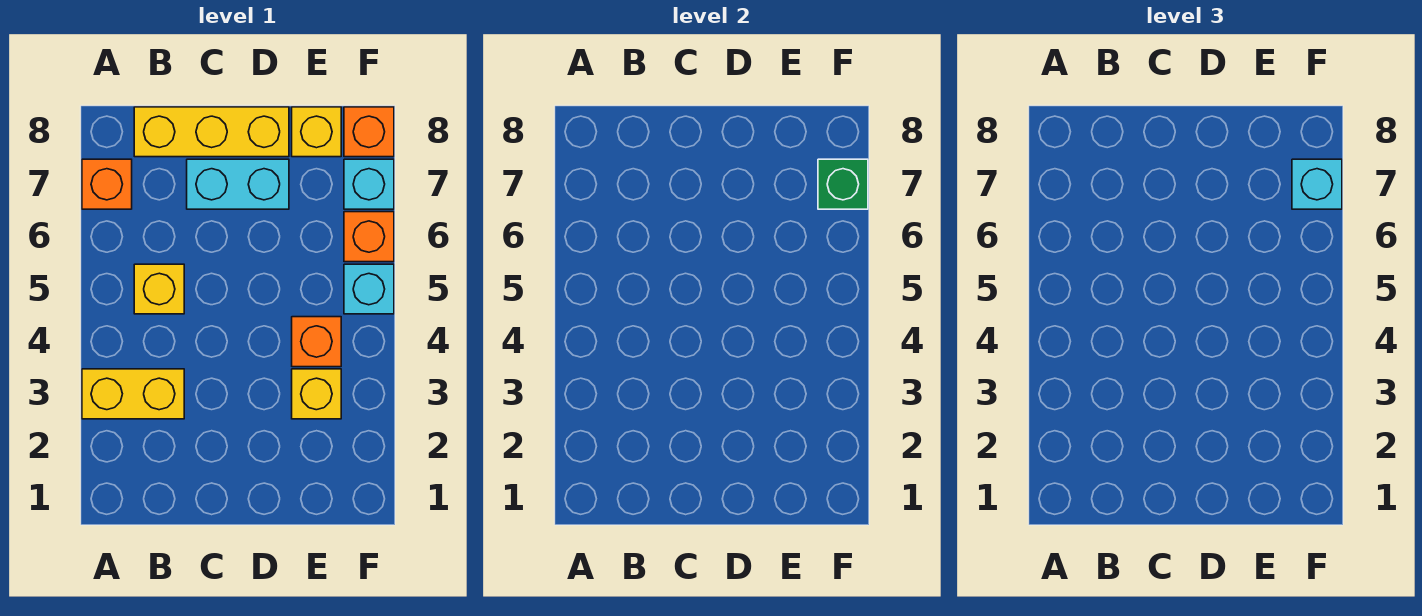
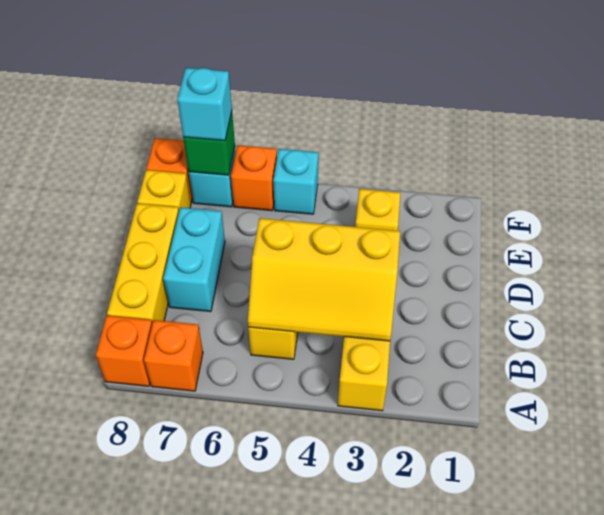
none -> yellow 2x3 slope [248,218,400,341]
orange 1x1 brick [292,317,341,367] -> orange 1x1 brick moved to [96,315,152,386]

